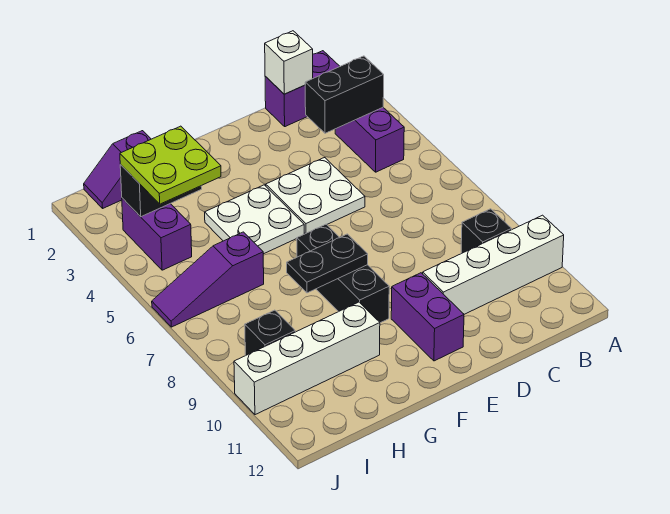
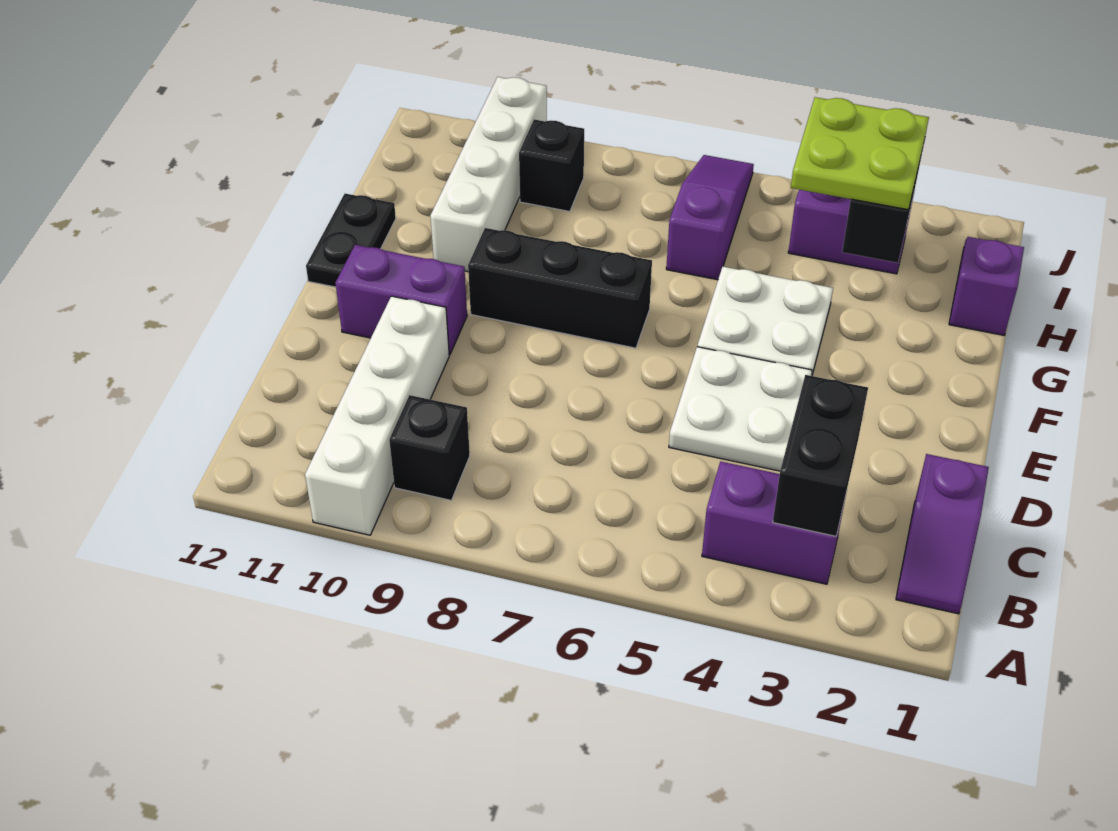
purple 1x2 brick [265,51,340,127] -> purple 1x2 slope [896,454,989,614]
white 1x1 brick [265,31,313,94] -> none
black 1x2 plate [287,234,368,293] -> black 1x2 plate moved to [306,194,396,287]

